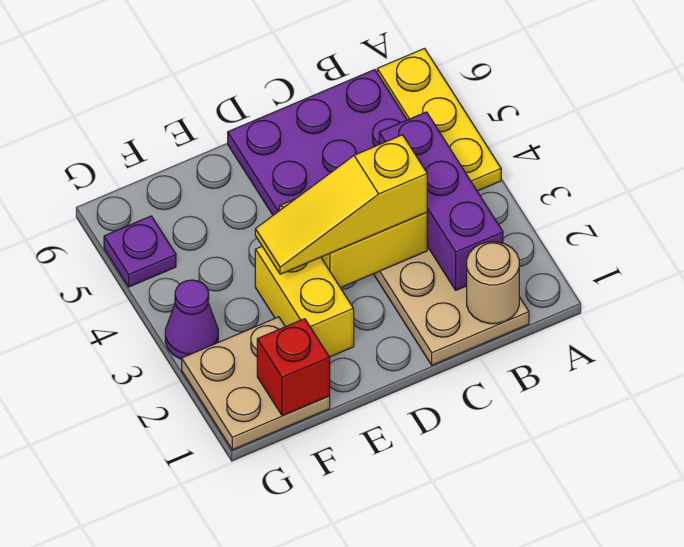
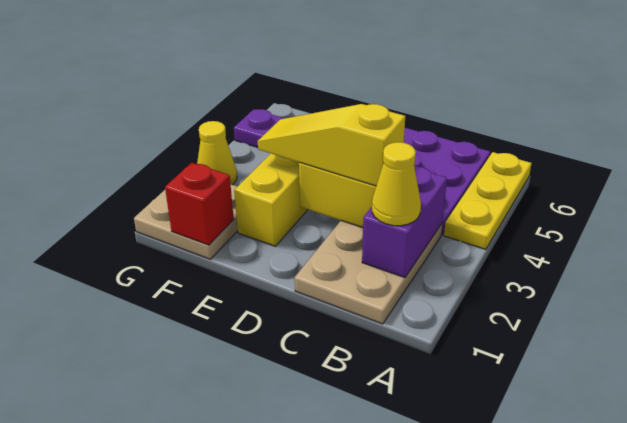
tan 1x1 round brick [467,242,519,324] -> none
purple 1x3 brick [379,112,503,290] -> purple 1x2 brick [362,166,447,278]
none -> yellow 1x1 cone [372,142,421,226]
purple 1x1 cone [165,280,218,359] -> yellow 1x1 cone [197,121,237,185]

